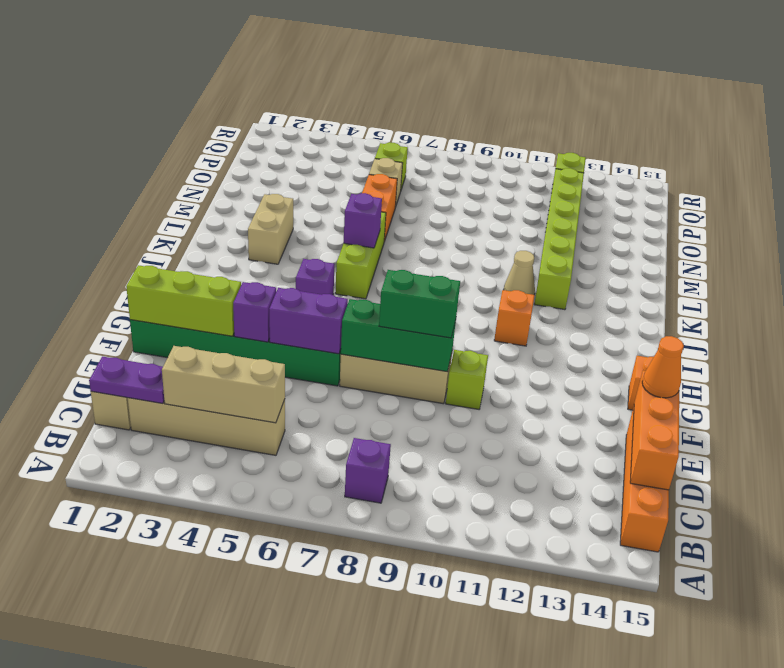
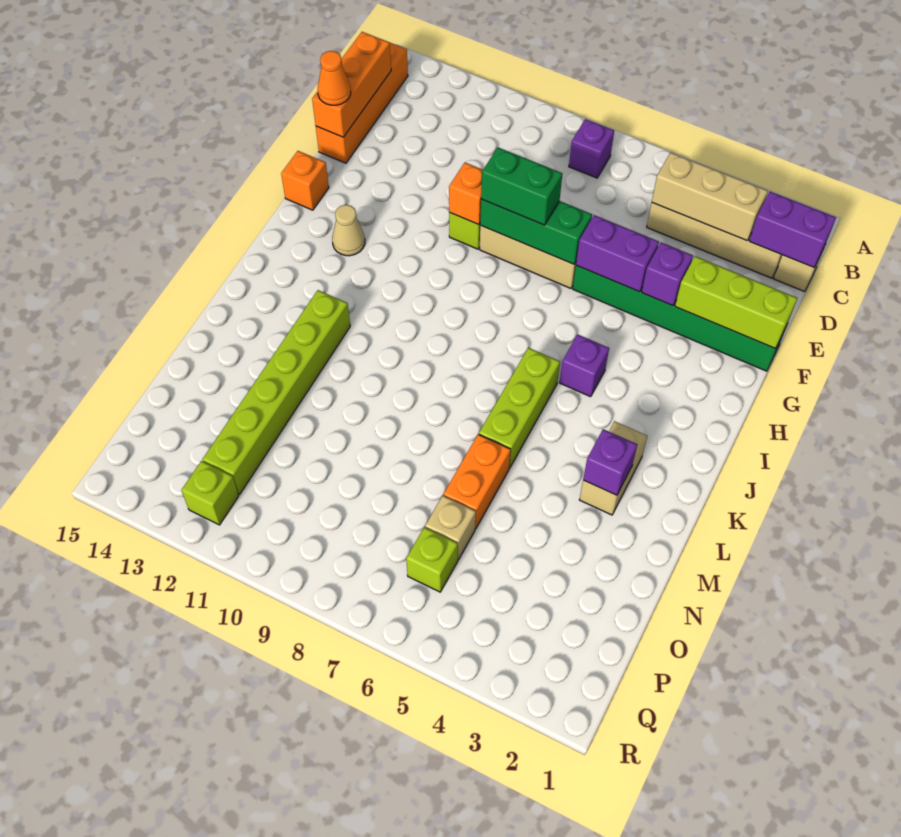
purple 1x2 plate [89,357,164,404] -> purple 1x2 brick [749,192,836,267]
orange 1x1 brick [494,290,535,346] -> orange 1x1 brick moved to [449,163,483,225]
purple 1x1 brick [344,193,382,248] -> purple 1x1 brick moved to [583,429,637,495]
tan 1x1 cone [504,251,535,295] -> tan 1x1 cone moved to [332,205,365,256]

